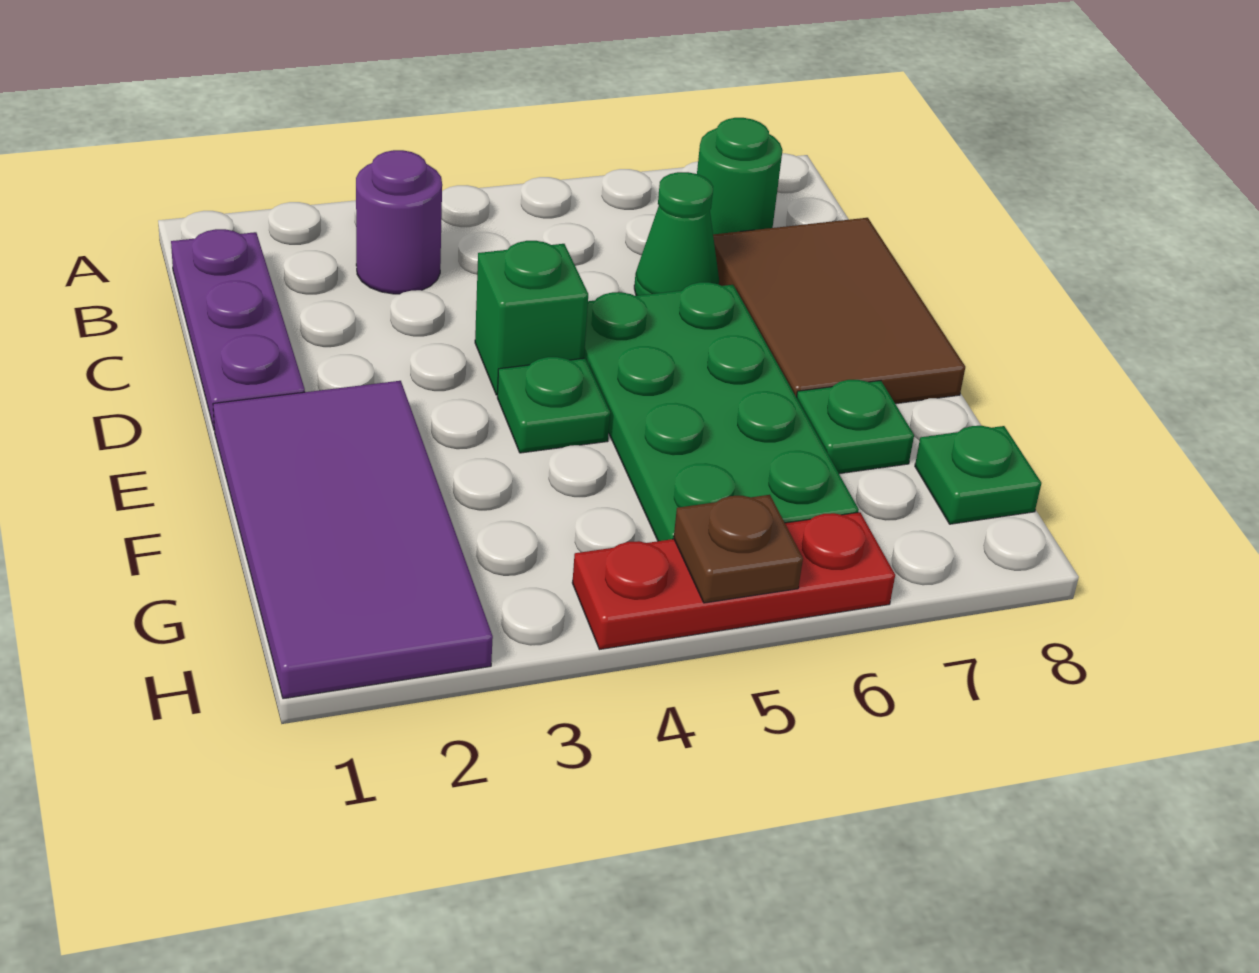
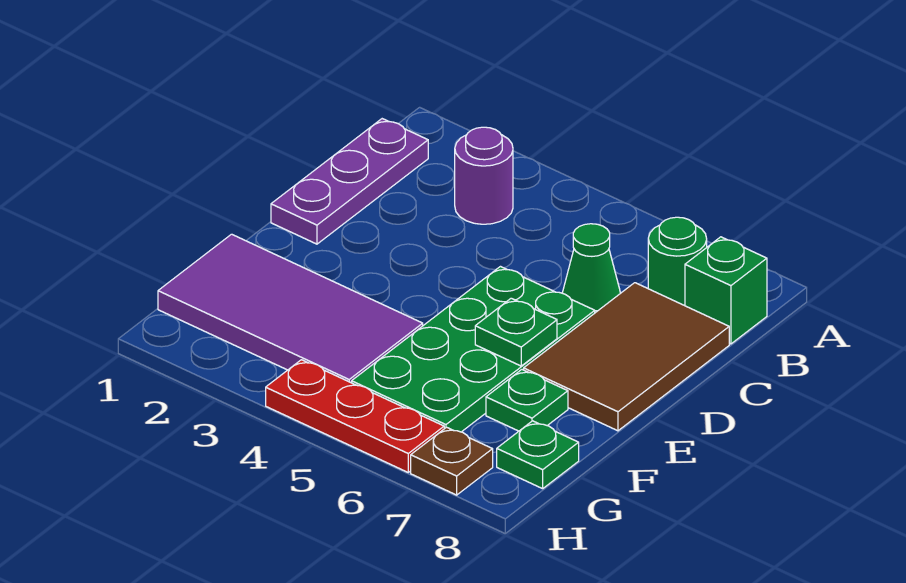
green 1x1 brick [475,241,588,395] -> green 1x1 brick moved to [685,237,767,344]
purple 2x4 tile [213,381,493,699] -> purple 2x4 tile turned to [158,234,423,383]
green 1x1 plate [497,357,610,453] -> green 1x1 plate moved to [475,298,557,366]
brown 1x1 plate [674,495,803,603] -> brown 1x1 plate moved to [411,427,493,495]

